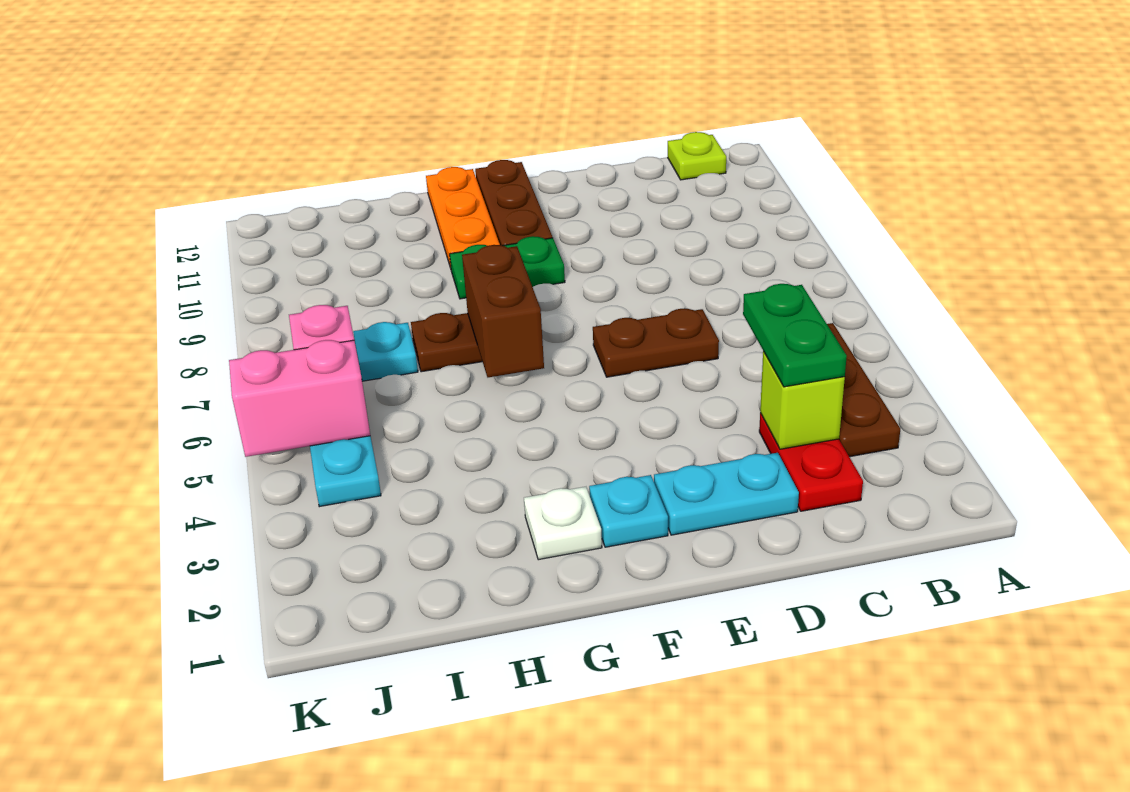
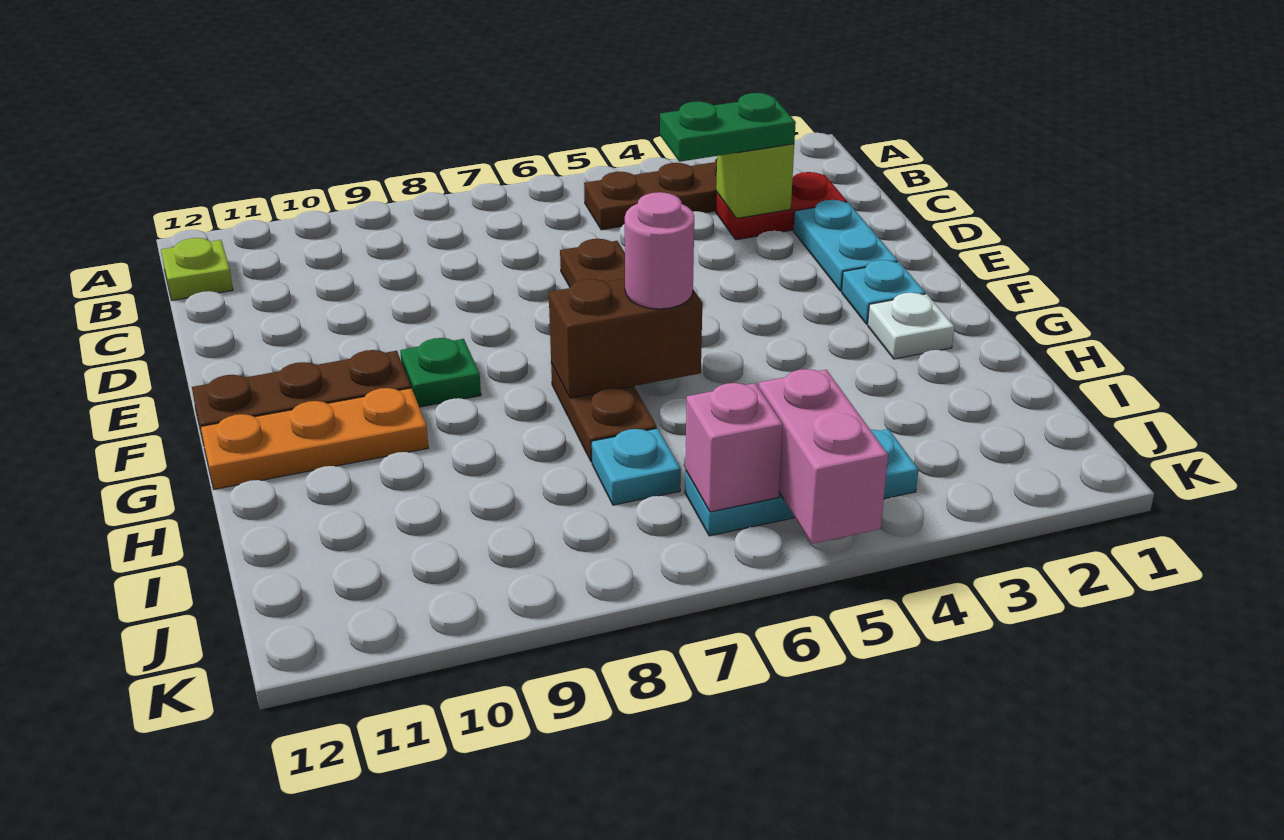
green 1x2 plate [450,236,565,299] -> green 1x1 plate [400,338,481,407]
none -> pink 1x1 round brick [625,192,694,309]

